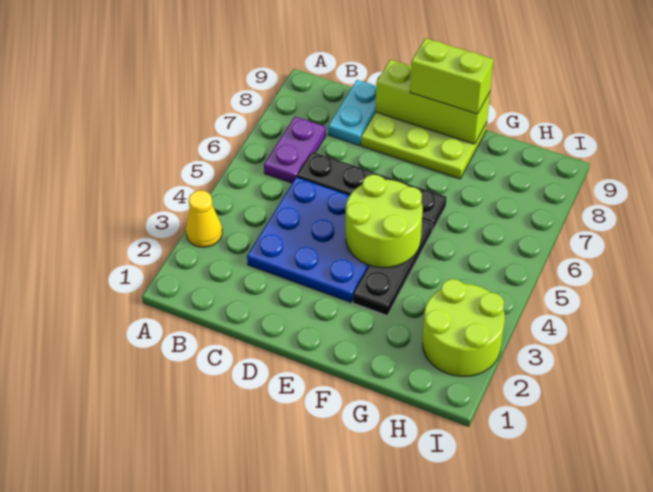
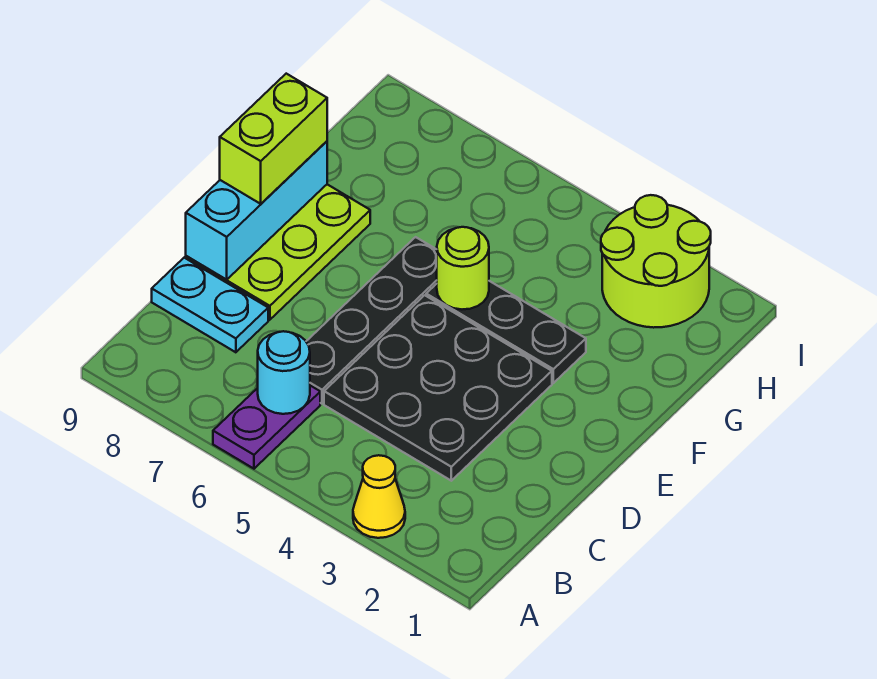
purple 1x2 plate [264,116,326,183] -> purple 1x2 plate turned to [213,386,320,469]
none -> cyan 1x1 round brick [258,331,310,414]
blue 3x3 plate [247,177,369,302] -> black 3x3 plate [324,295,552,481]
lime 1x3 brick [376,60,490,144] -> cyan 1x3 brick [186,141,327,280]
lime 2x2 round brick [346,175,423,268] -> lime 1x1 round brick [437,227,489,309]

